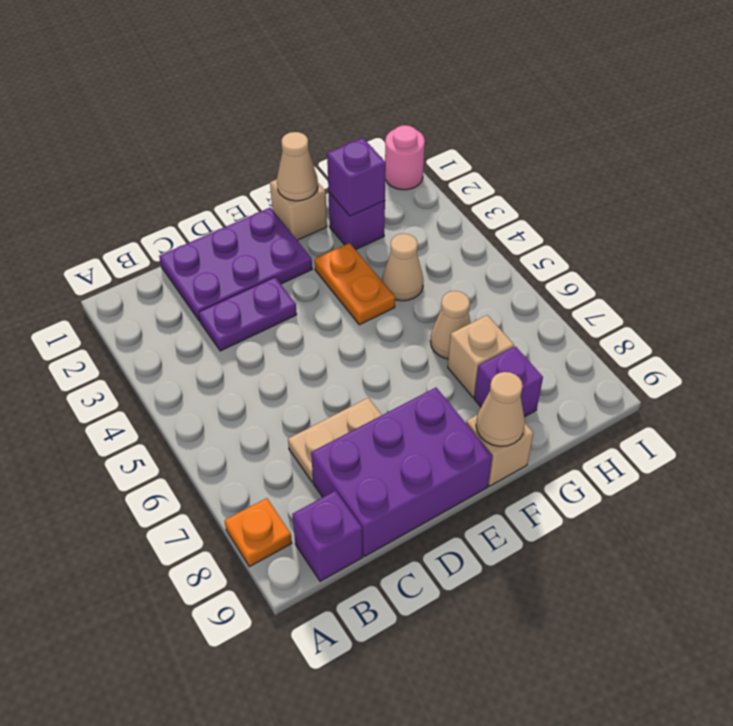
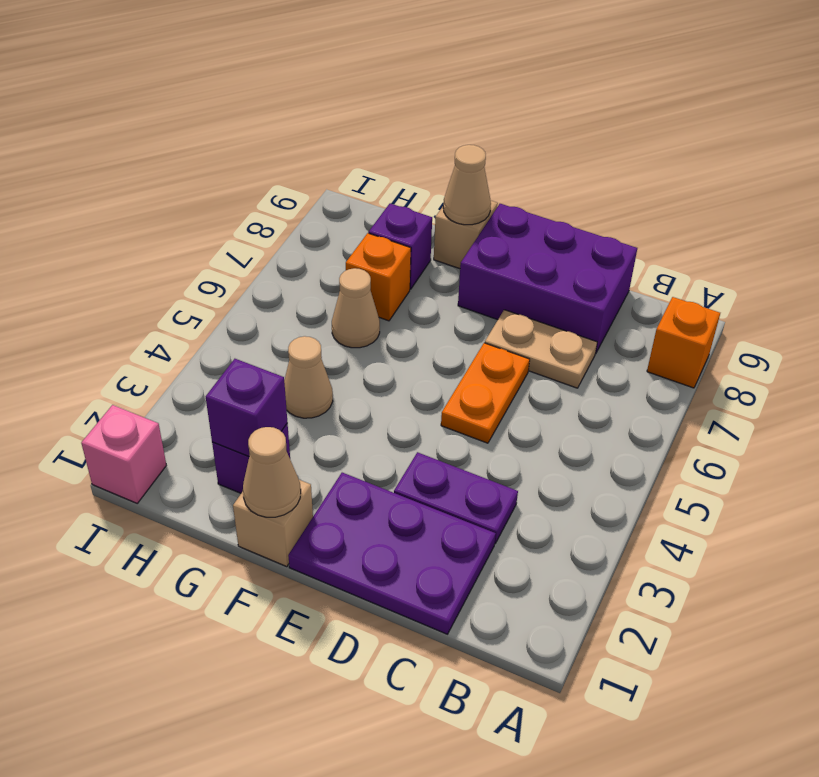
orange 1x1 plate [224,498,292,567] -> orange 1x1 brick [647,297,720,388]
purple 1x1 brick [292,491,362,581] -> none
orange 1x2 plate [315,243,395,325] -> orange 1x2 plate moved to [441,343,530,443]
tan 1x1 brick [448,315,514,397] -> orange 1x1 brick [346,233,411,321]
pink 1x1 round brick [385,125,425,190] -> pink 1x1 brick [81,405,166,503]

